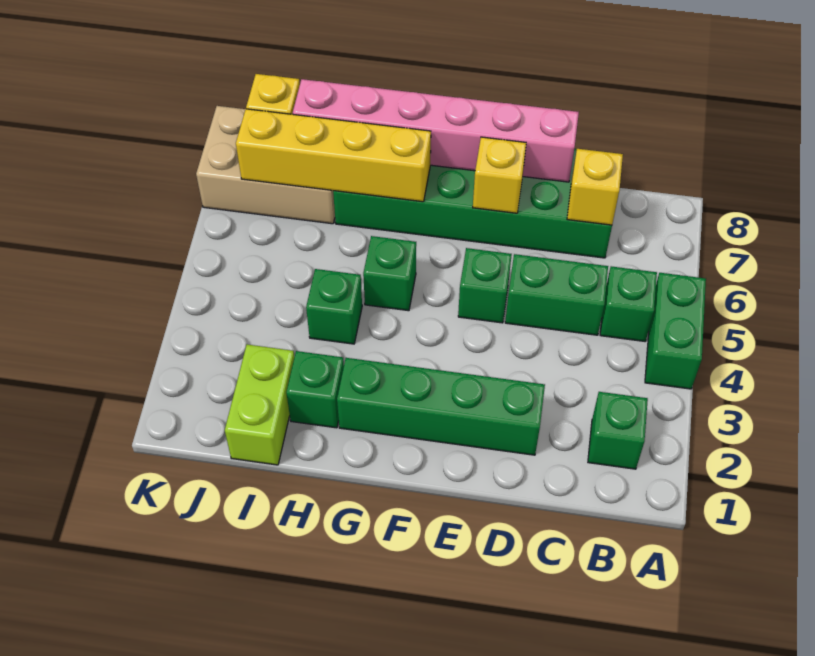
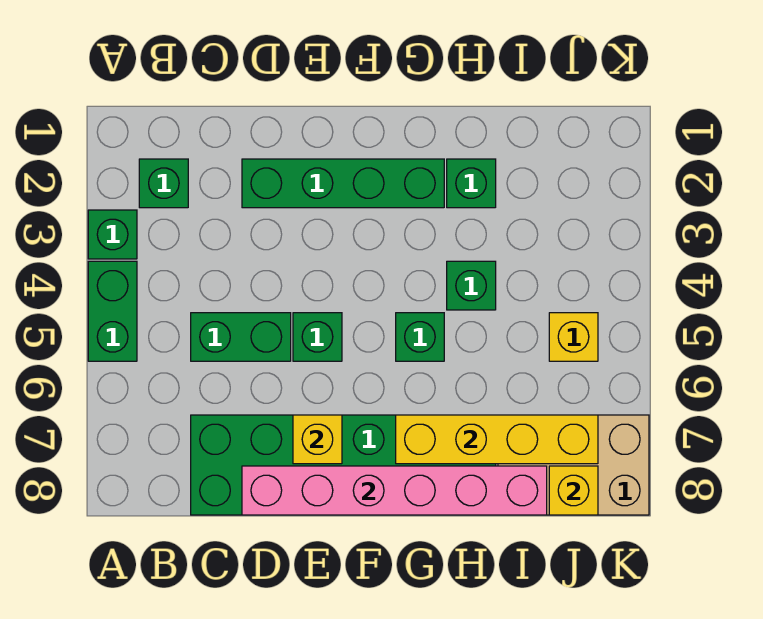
green 1x1 brick [600,266,657,341] -> green 1x1 brick moved to [88,210,137,259]
yellow 1x1 brick [567,149,623,225] -> yellow 1x1 brick moved to [549,313,598,361]
lime 1x2 brick [225,344,294,465] -> none

